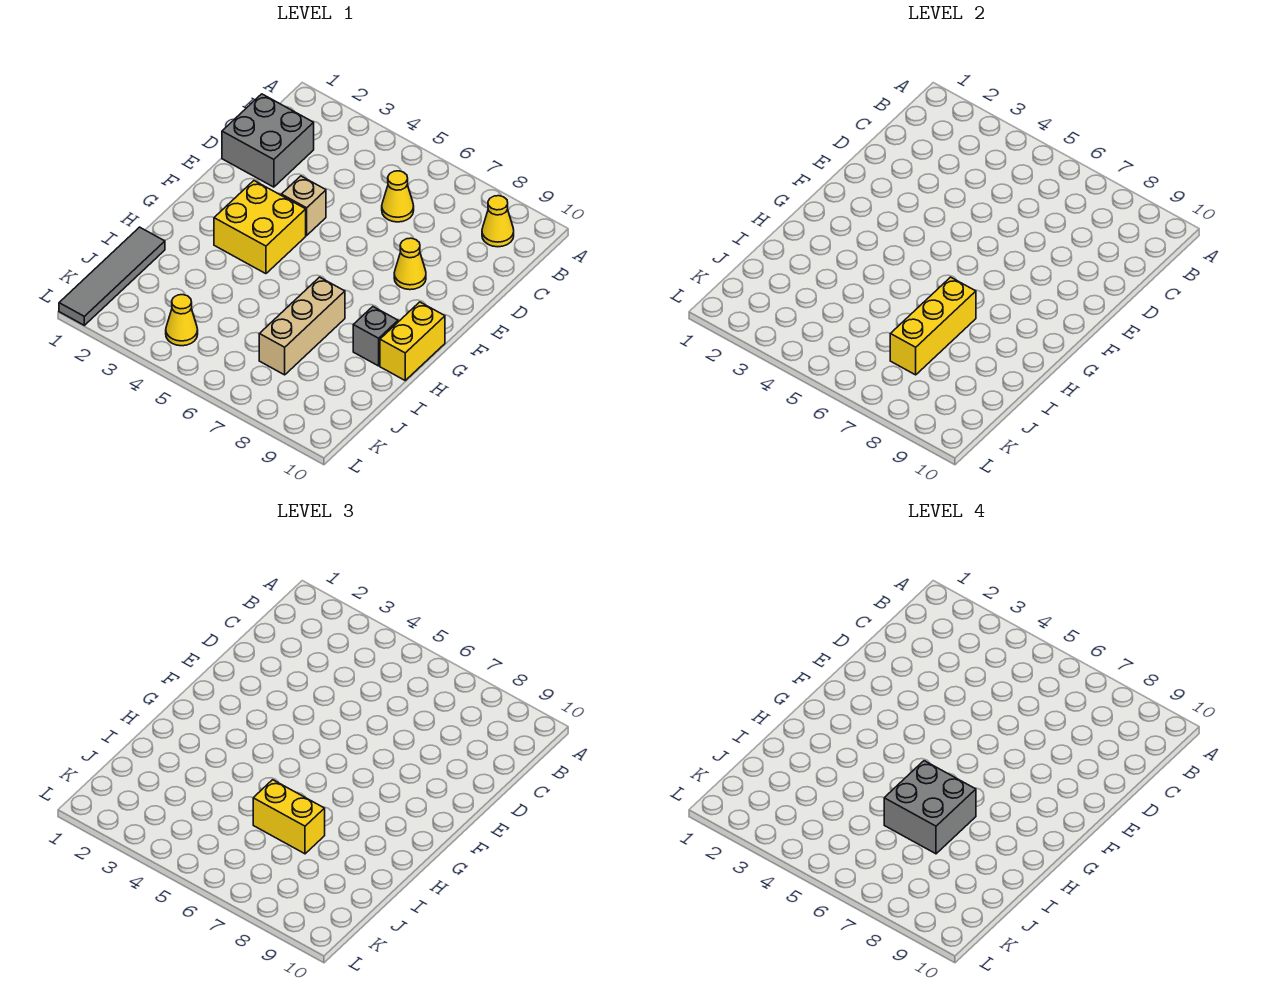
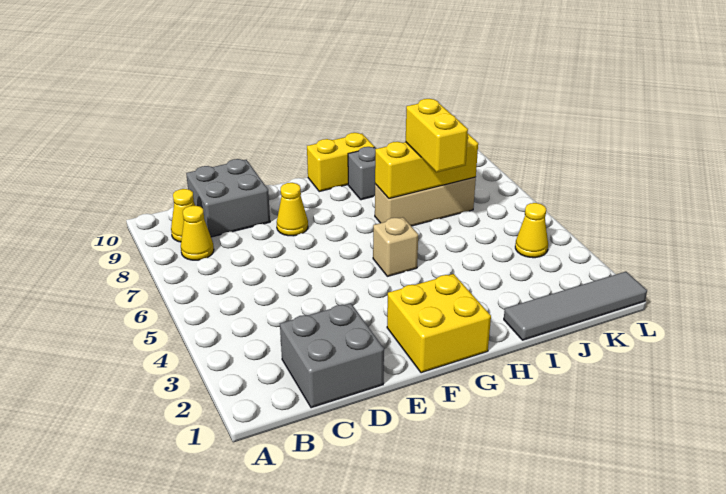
yellow 1x1 cone [382,171,414,222] -> yellow 1x1 cone moved to [181,206,214,260]
tan 1x1 brick [281,176,326,235] -> tan 1x1 brick moved to [373,217,418,276]
yellow 2x2 brick [214,181,306,274] -> yellow 2x2 brick moved to [387,274,491,373]
grey 2x2 brick [884,761,976,854] -> grey 2x2 brick moved to [186,159,270,237]

